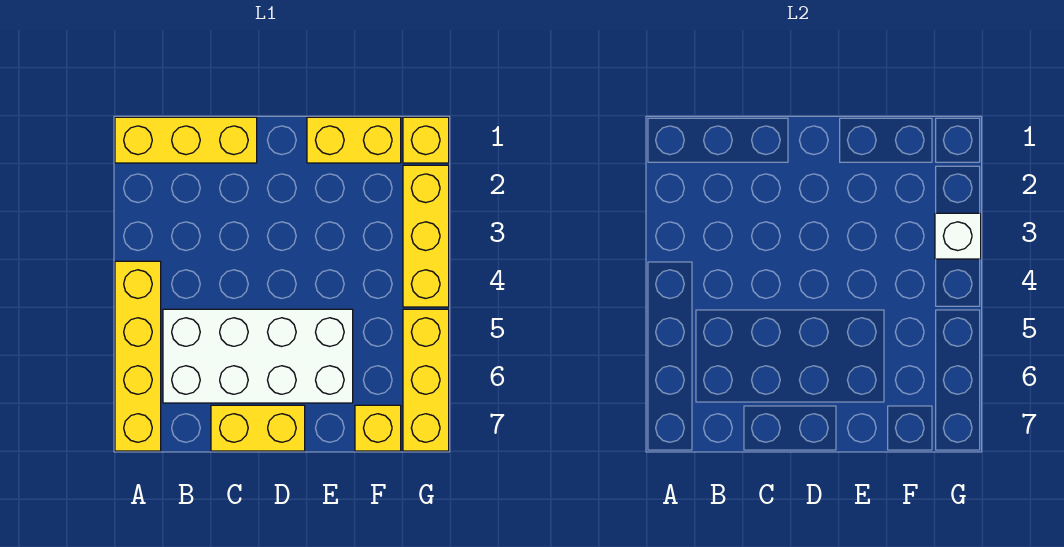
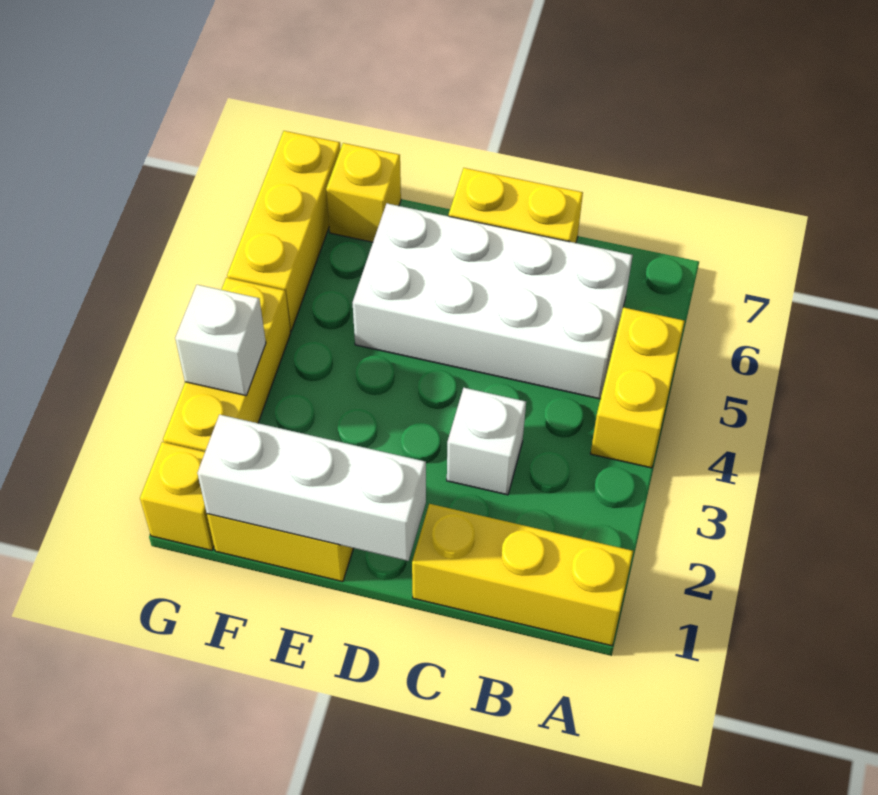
yellow 1x4 brick [115,261,161,451] -> yellow 1x2 brick [591,307,685,468]
none -> white 1x1 brick [447,388,526,495]
none -> white 1x3 brick [197,415,426,561]

